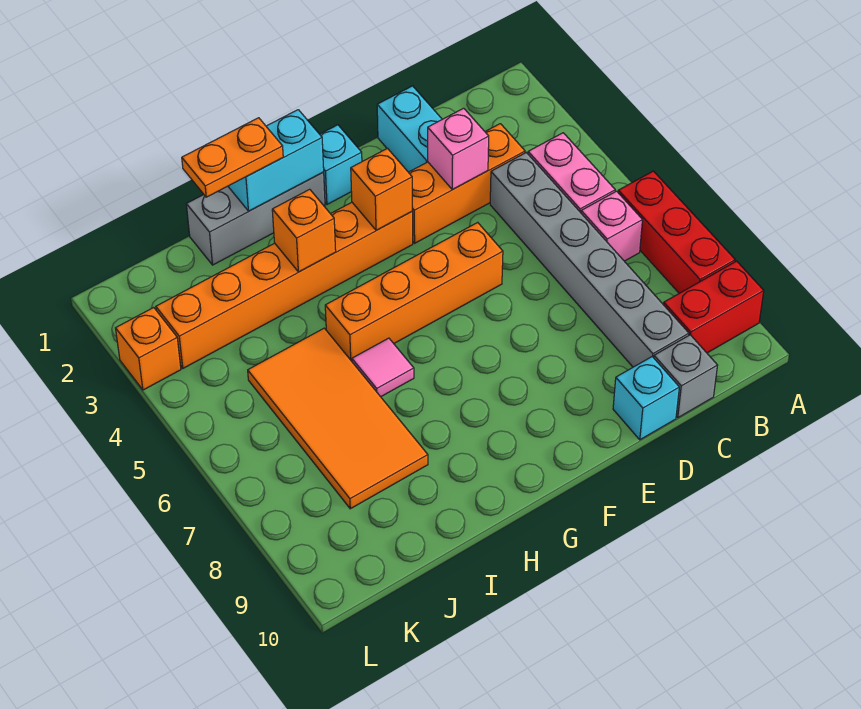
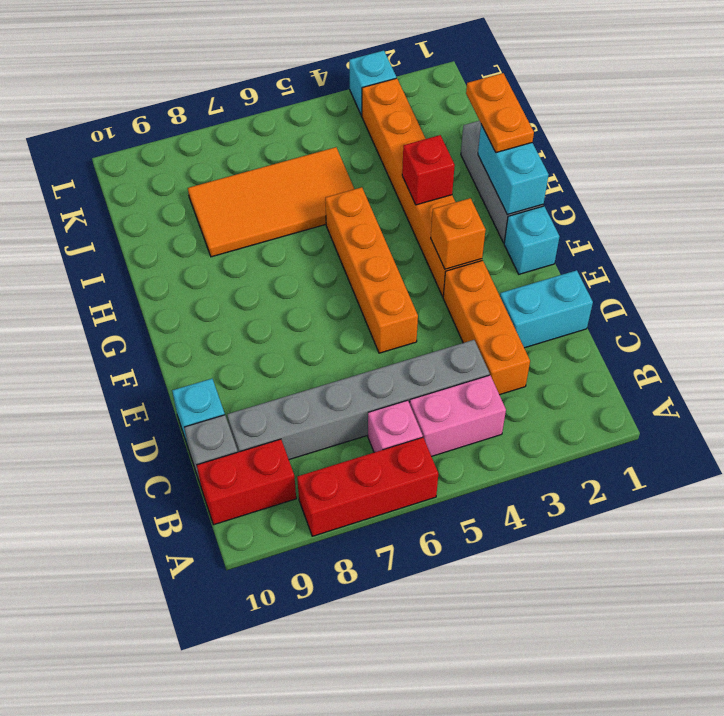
red 1x2 brick [664,261,764,353] -> red 1x2 brick turned to [197,439,296,525]
pink 1x1 brick [428,108,489,190] -> none
orange 1x1 brick [272,189,336,272] -> red 1x1 brick [402,135,455,205]
pink 1x1 tile [352,338,414,397] -> none
orange 1x1 brick [116,308,181,390] -> cyan 1x1 brick [349,51,396,116]

